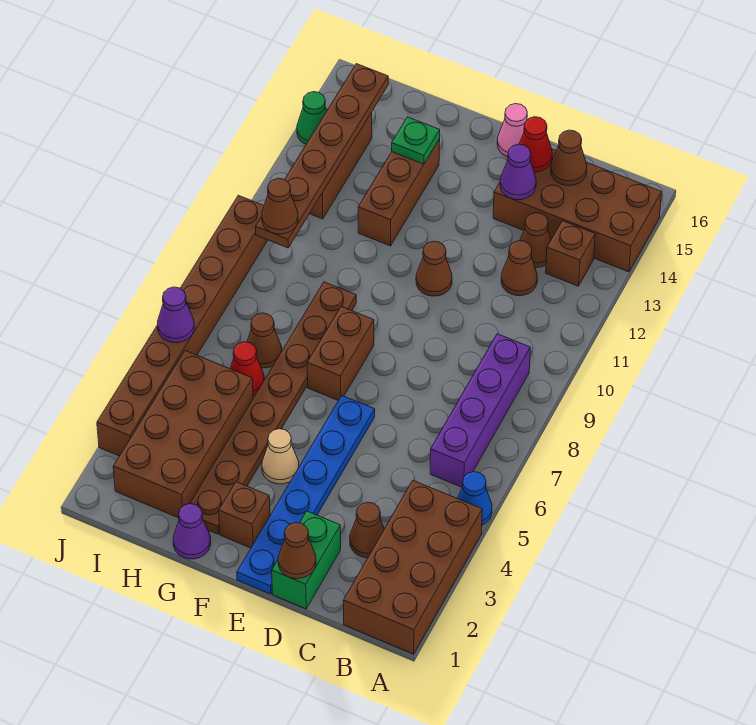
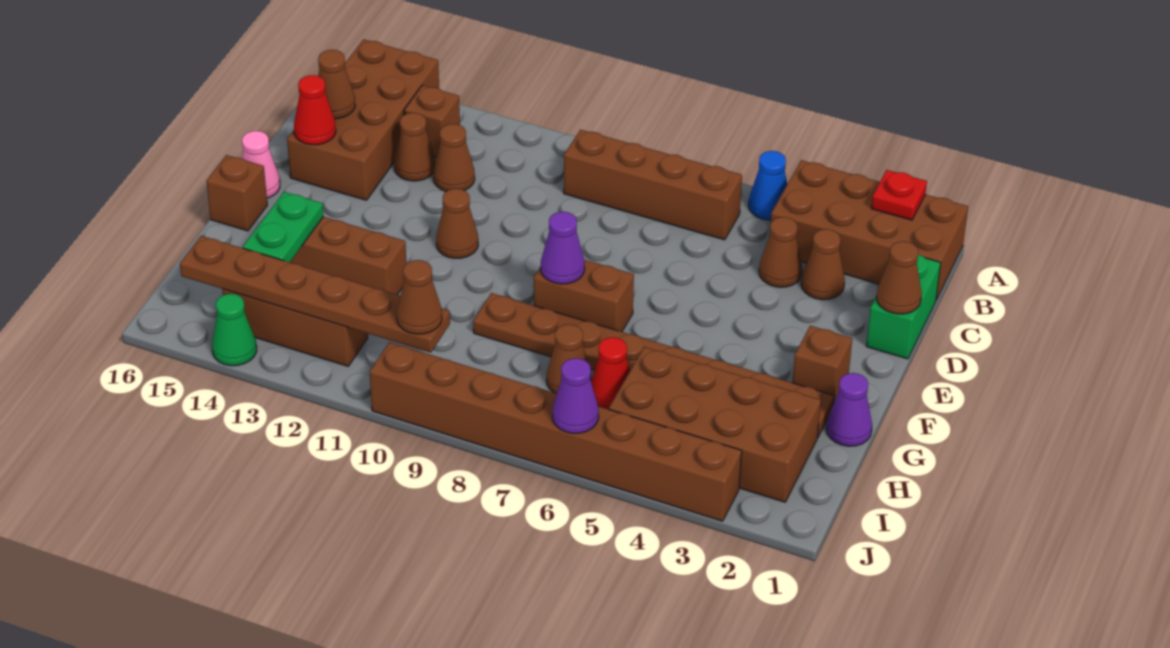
none -> red 1x1 plate [871,170,927,220]
purple 1x4 brick [430,334,530,487] -> brown 1x4 brick [564,130,742,240]
none -> brown 1x1 cone [759,217,802,287]
green 1x2 brick [272,511,341,609] -> green 1x2 brick turned to [866,254,941,359]
purple 1x1 cone [500,144,536,200] -> purple 1x1 cone moved to [541,212,585,284]
blue 1x6 plate [237,396,375,594] -> none
tan 1x1 cone [262,429,299,484] -> none
none -> brown 1x1 brick [206,155,267,231]
green 1x1 plate [392,117,440,164] -> green 1x2 plate [243,192,324,262]

